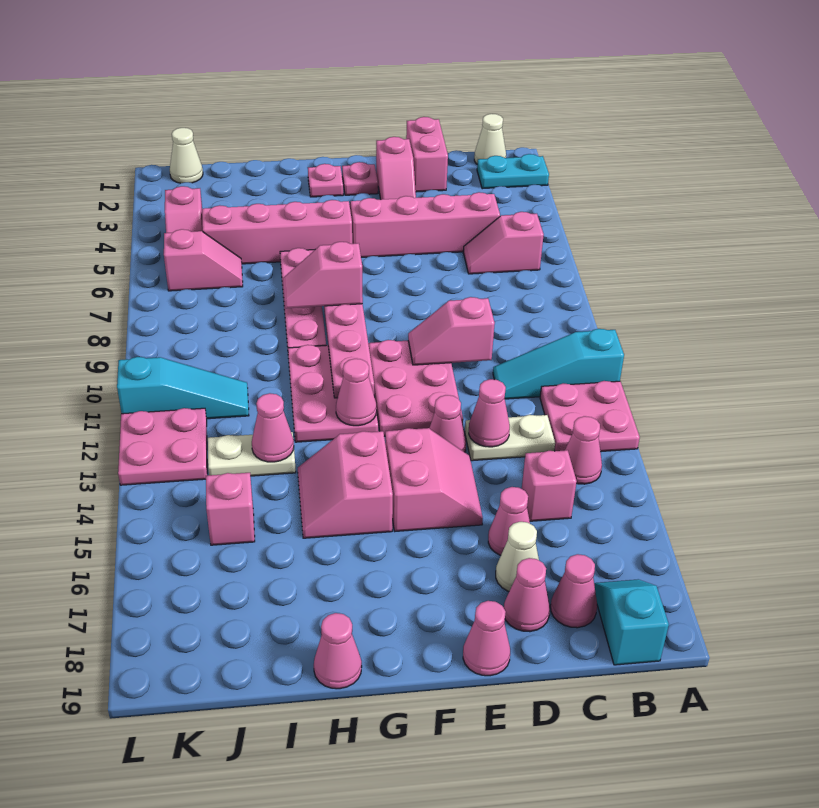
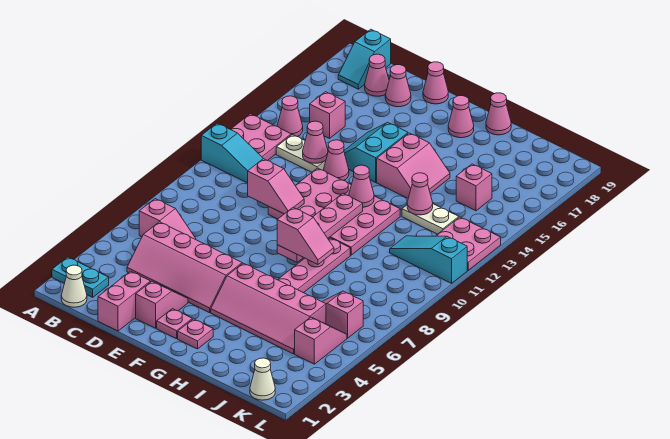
pink 1x1 cone [488,487,530,555] -> pink 1x1 cone moved to [448,96,474,138]
white 1x1 cone [496,522,539,591] -> none
pink 2x2 slope [385,428,483,531] -> cyan 2x2 slope [344,122,408,182]

